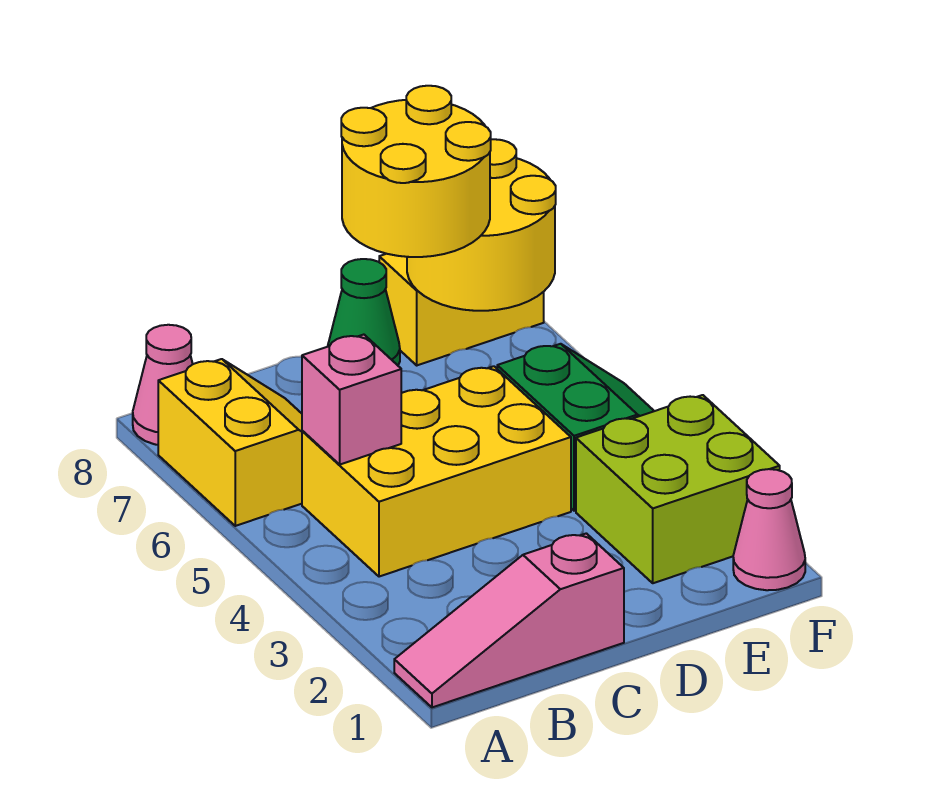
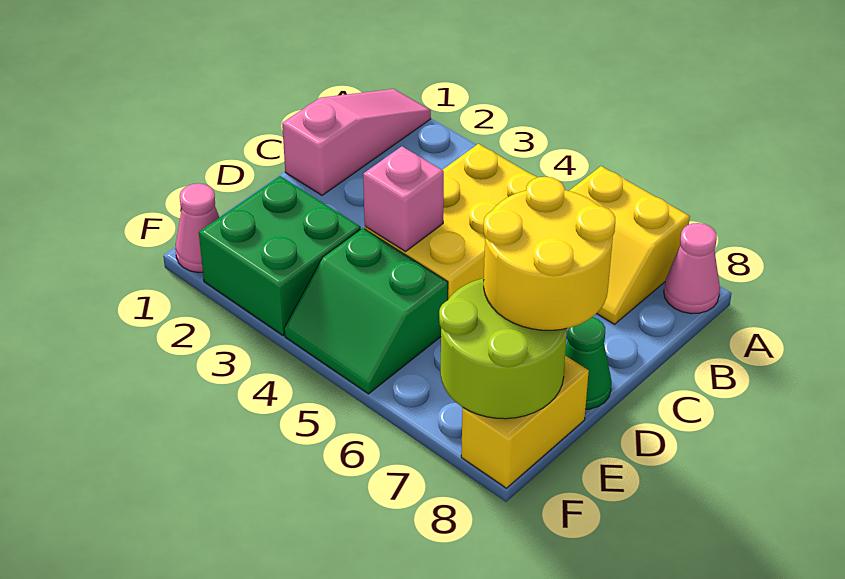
pink 1x1 brick [302,335,401,464] -> pink 1x1 brick moved to [363,146,444,252]
lime 2x2 brick [576,395,780,583] -> green 2x2 brick [199,176,361,335]
yellow 2x2 round brick [407,139,556,311] -> lime 2x2 round brick [439,278,567,419]

